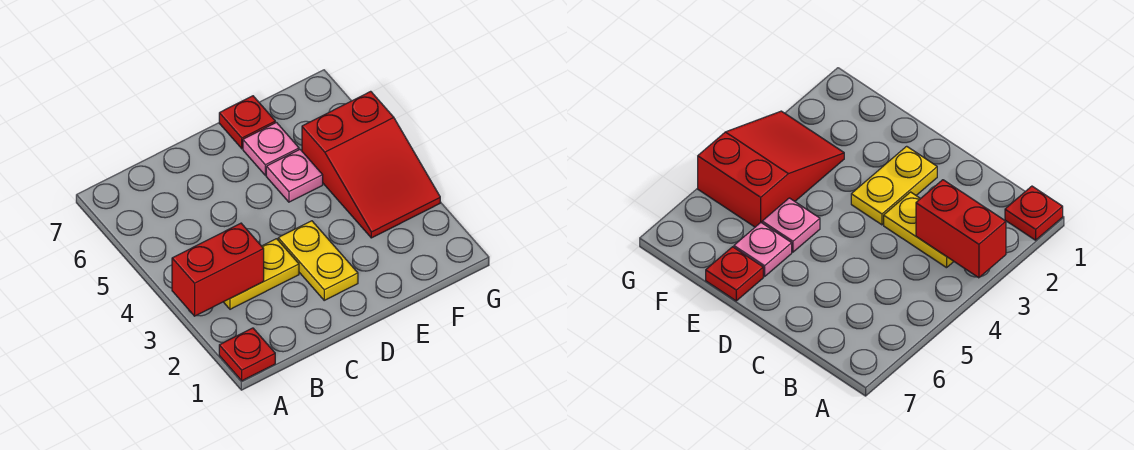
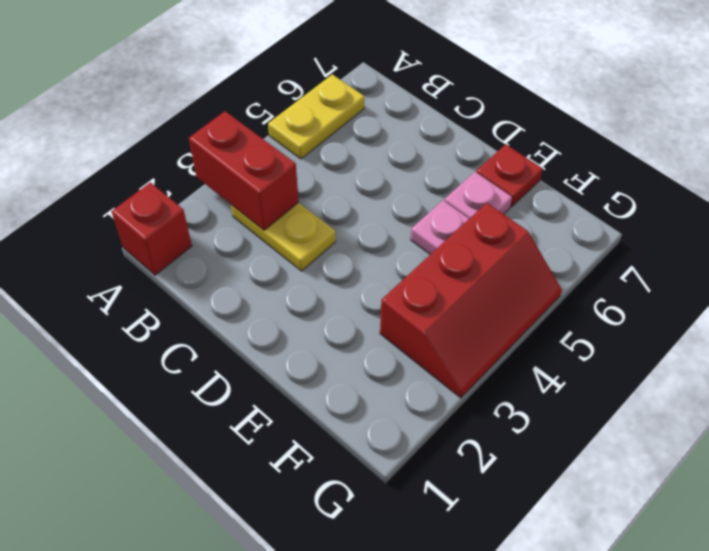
red 1x1 plate [219,328,275,381] -> red 1x1 brick [112,182,192,275]
yellow 1x2 plate [278,221,358,300] -> yellow 1x2 plate moved to [268,74,364,159]
red 2x3 slope [302,91,440,238] -> red 2x3 slope turned to [380,203,562,398]

